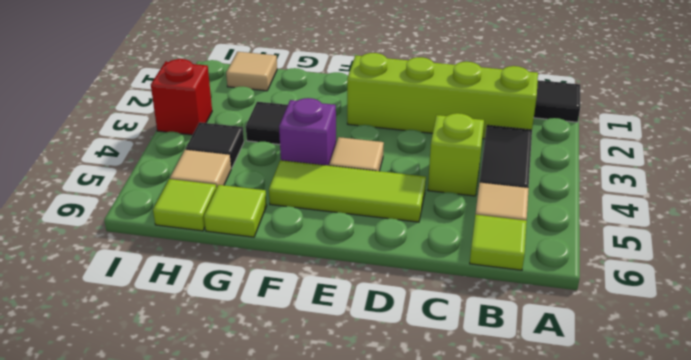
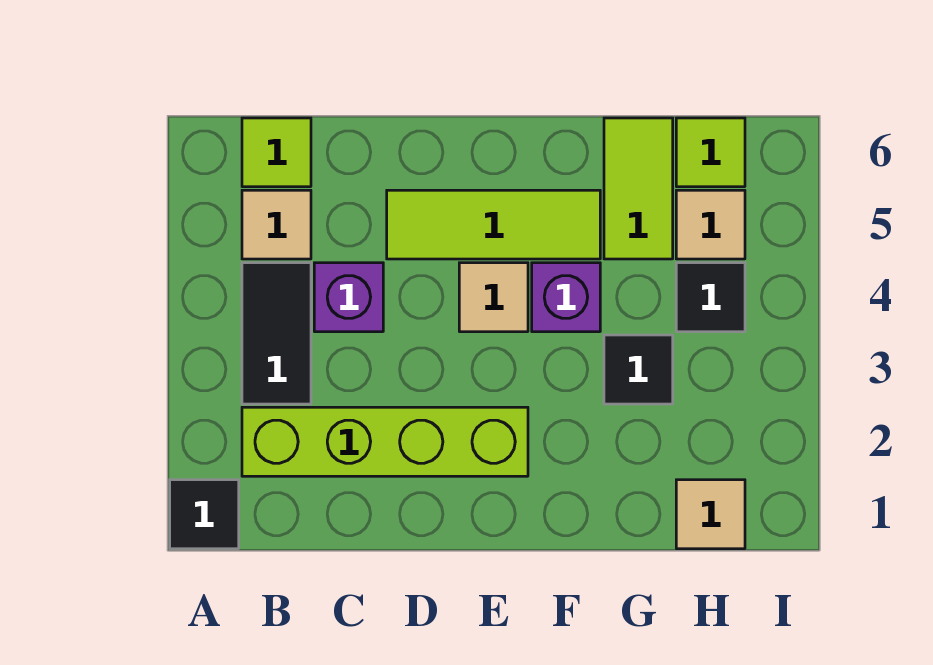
lime 1x1 brick [428,113,484,196] -> purple 1x1 brick [314,263,383,332]
lime 1x1 tile [204,185,267,237] -> lime 1x2 tile [604,118,673,259]
red 1x1 brick [151,59,212,135] -> none

